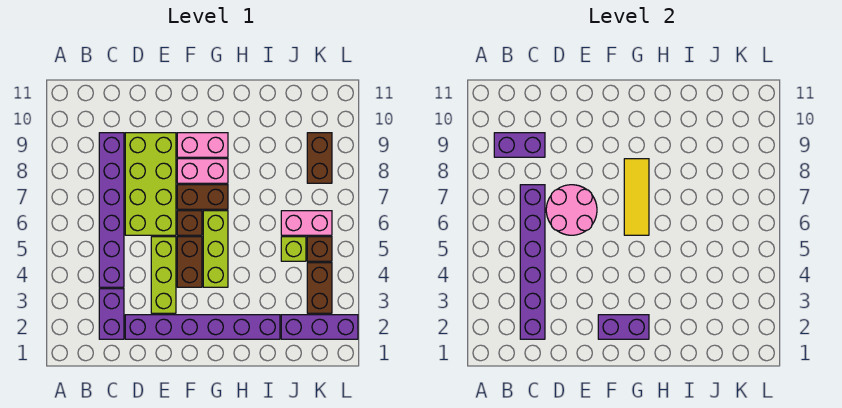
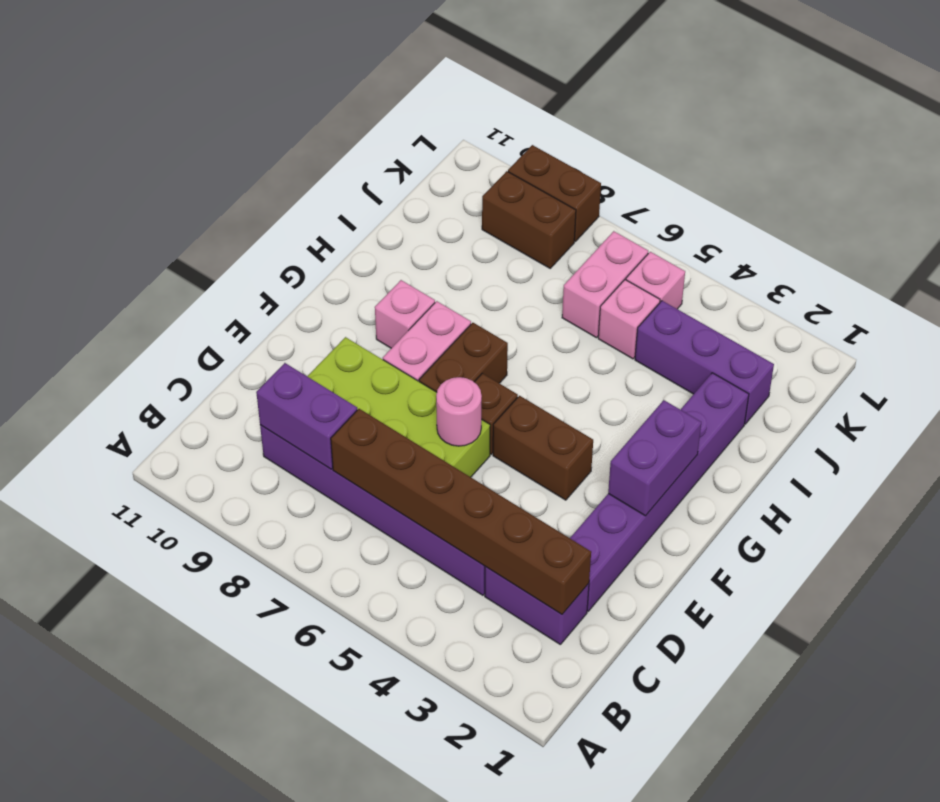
purple 1x2 brick [494,133,545,157] -> purple 1x2 brick turned to [256,363,357,469]
purple 1x6 brick [520,185,545,339] -> brown 1x6 brick [331,409,591,614]
pink 2x2 round brick [546,185,597,235] -> pink 1x1 round brick [436,377,482,446]
lime 1x3 brick [151,237,176,313] -> none
pink 1x2 brick [177,133,228,157] -> pink 1x1 brick [375,280,435,348]
lime 1x3 brick [203,211,228,287] -> none
yellow 1x3 tile [624,159,649,235] -> none
purple 1x3 brick [281,315,358,339] -> purple 1x3 brick turned to [635,301,774,424]
lime 1x1 brick [281,237,306,261] -> pink 1x1 brick [598,280,660,359]
brown 1x2 brick [307,263,332,313] -> brown 1x2 brick moved to [508,145,601,241]
brown 1x1 brick [307,237,332,261] -> pink 1x1 brick [626,252,685,309]

